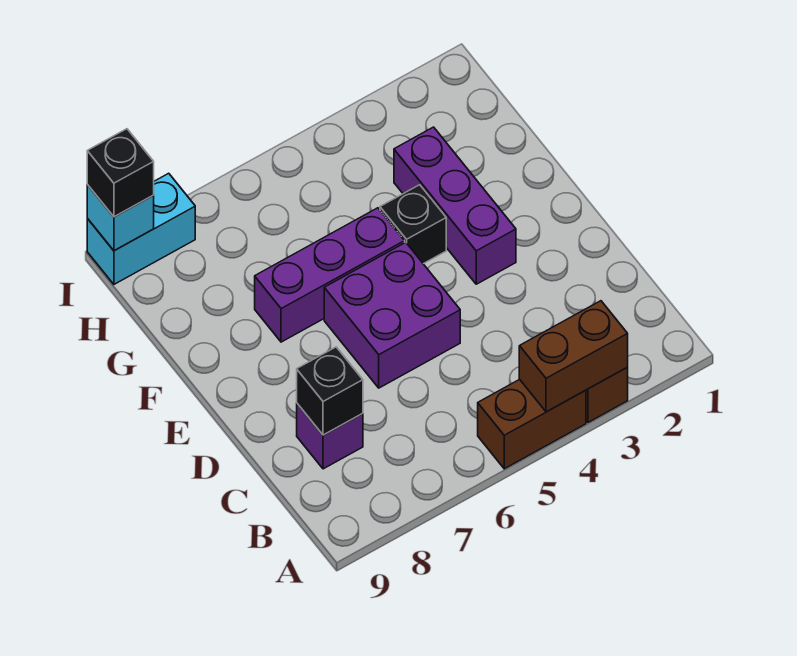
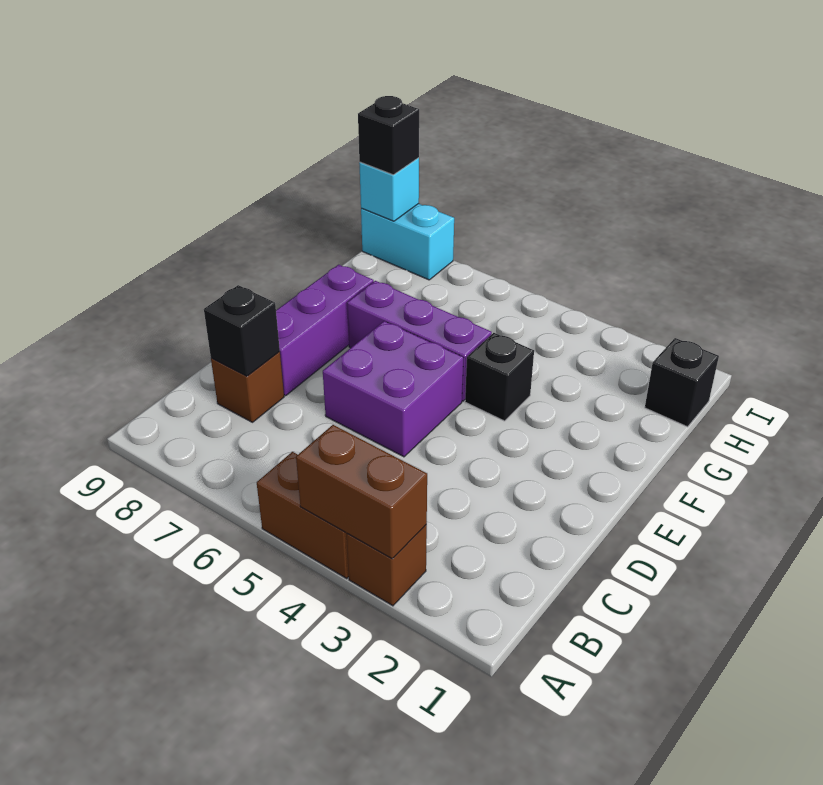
purple 1x1 brick [297,404,363,469] -> brown 1x1 brick [211,352,284,422]
purple 1x3 brick [394,127,516,284] -> purple 1x3 brick moved to [276,265,374,396]
none -> black 1x1 brick [645,338,719,427]

